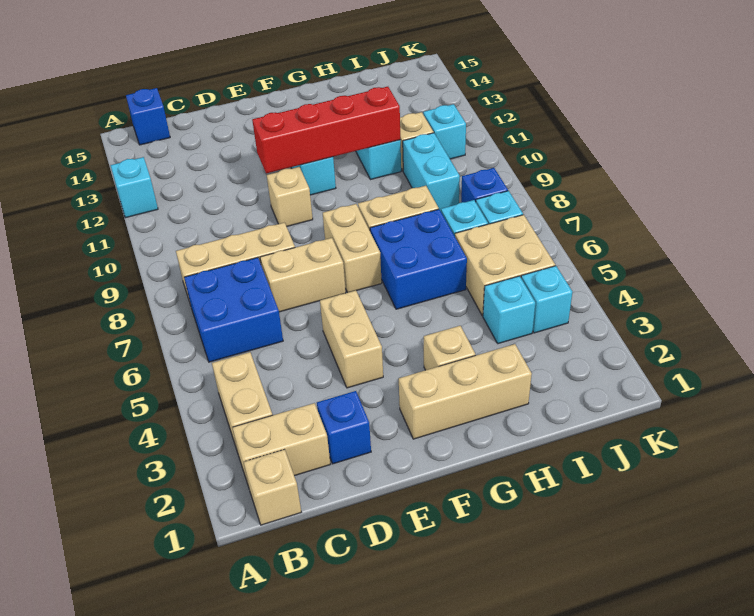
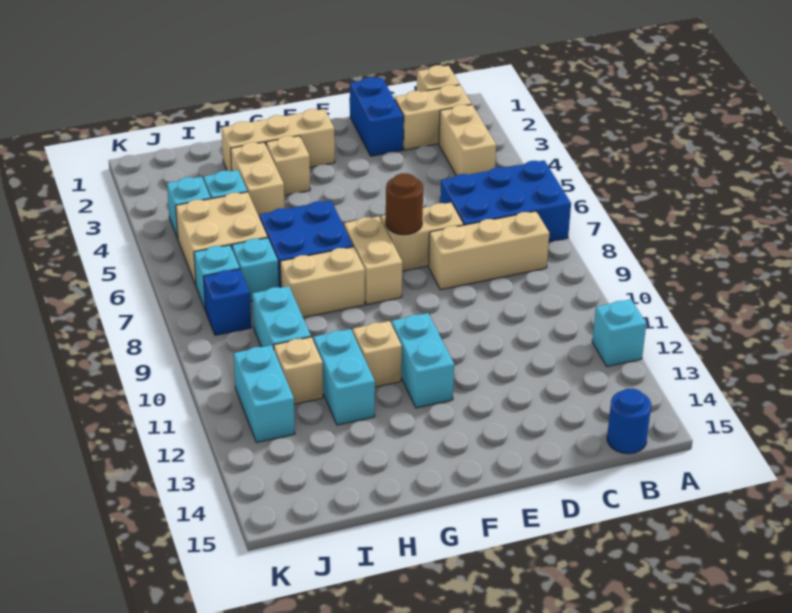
blue 2x2 brick [184,258,283,362] -> blue 2x3 brick [440,160,571,242]
blue 1x1 brick [126,88,170,145] -> blue 1x1 round brick [607,389,651,454]
blue 1x1 brick [317,391,371,464] -> blue 1x2 brick [350,77,404,156]
tan 1x2 brick [320,291,383,388] -> tan 1x2 brick moved to [231,142,285,218]
none -> brown 1x1 round brick [386,173,423,235]
tan 1x1 brick [267,167,313,227] -> tan 1x1 brick moved to [353,321,402,387]
red 1x4 brick [252,87,400,173] -> none
cyan 1x1 brick [423,104,466,159] -> cyan 1x2 brick [234,345,295,443]

